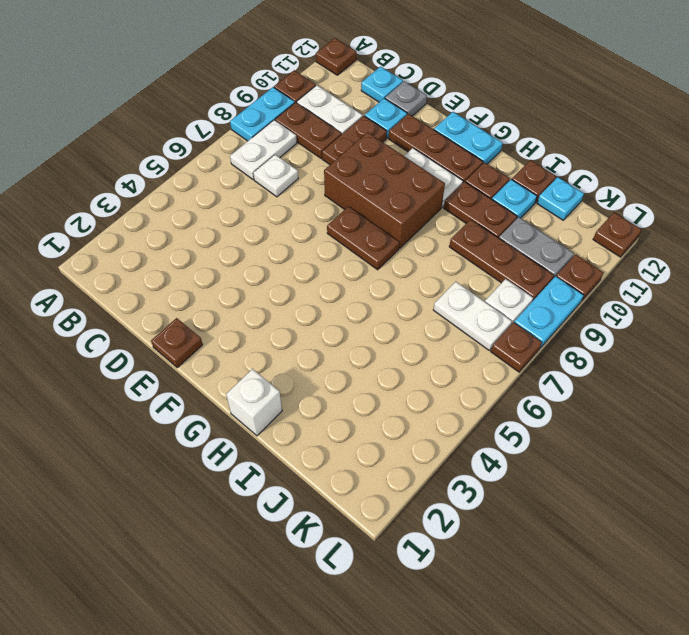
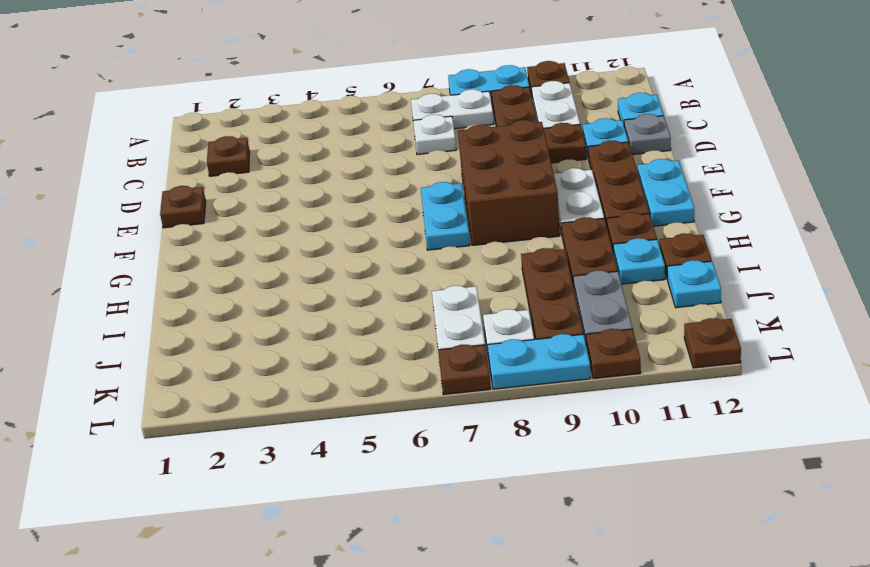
brown 1x1 plate [316,38,356,75] -> brown 1x1 plate moved to [207,136,250,176]
brown 1x2 plate [327,206,399,270] -> cyan 1x2 plate [421,182,470,250]
white 1x1 brick [226,369,282,436] -> none

